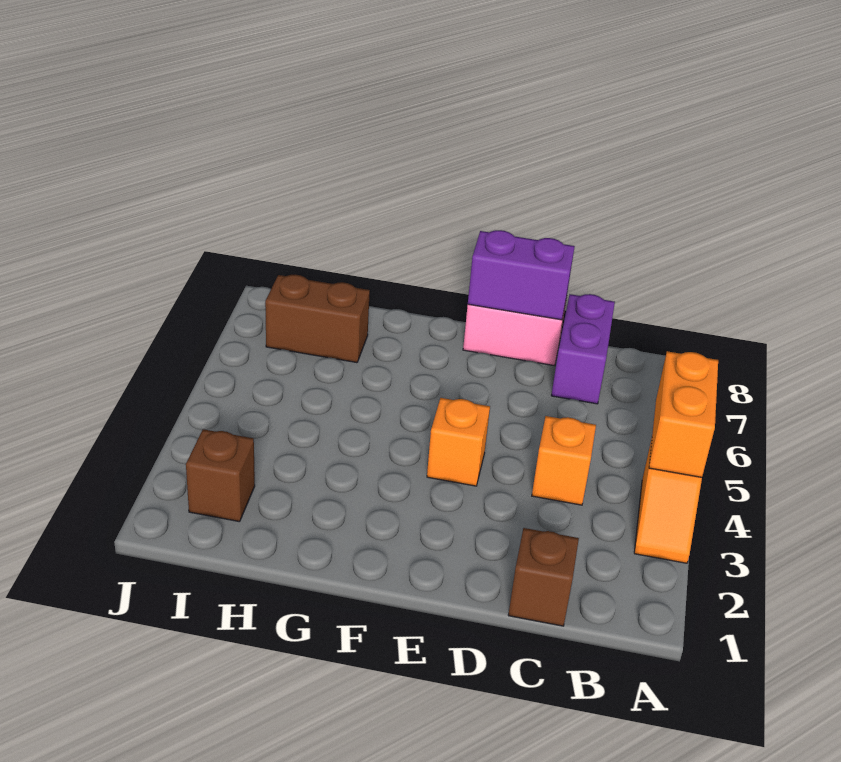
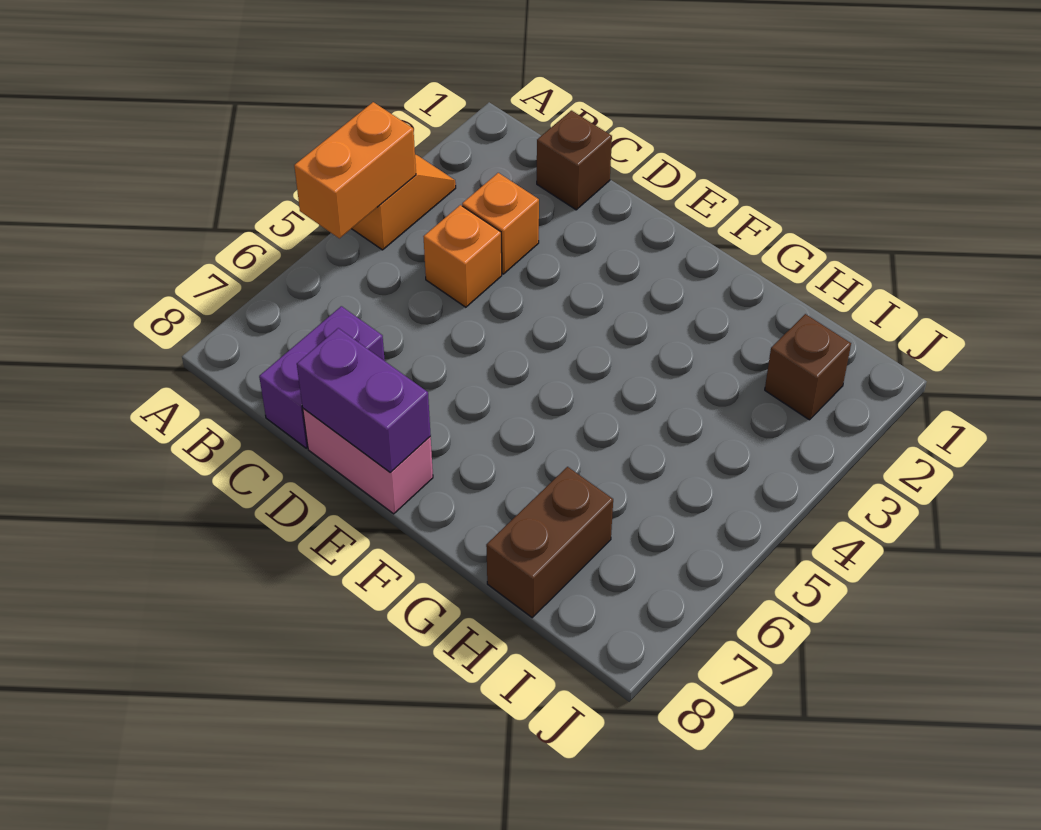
orange 1x1 brick [427,398,490,486] -> orange 1x1 brick moved to [462,173,539,274]
brown 1x2 brick [265,275,370,363] -> brown 1x2 brick turned to [486,467,613,618]

